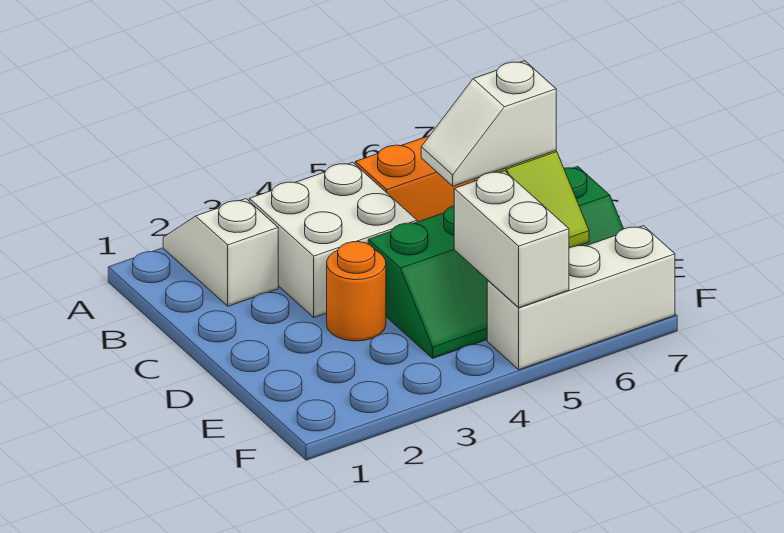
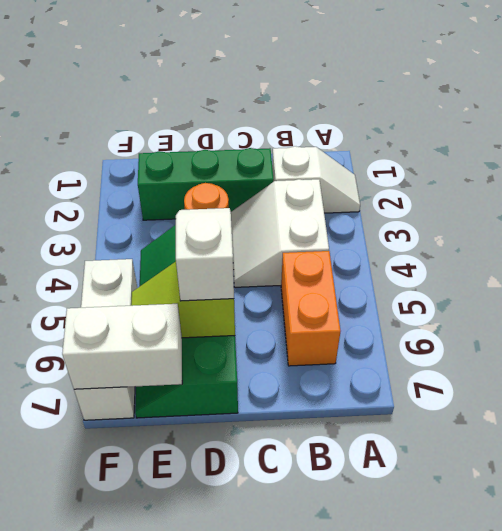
white 2x2 brick [249,162,417,317] -> white 2x2 slope [231,179,329,287]
none -> green 1x3 brick [138,148,274,220]
white 1x2 brick [454,171,569,307] -> white 1x2 brick moved to [62,304,182,389]

